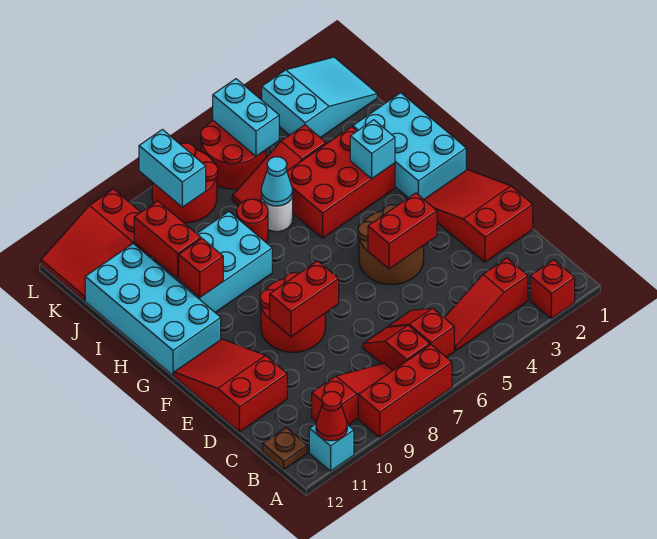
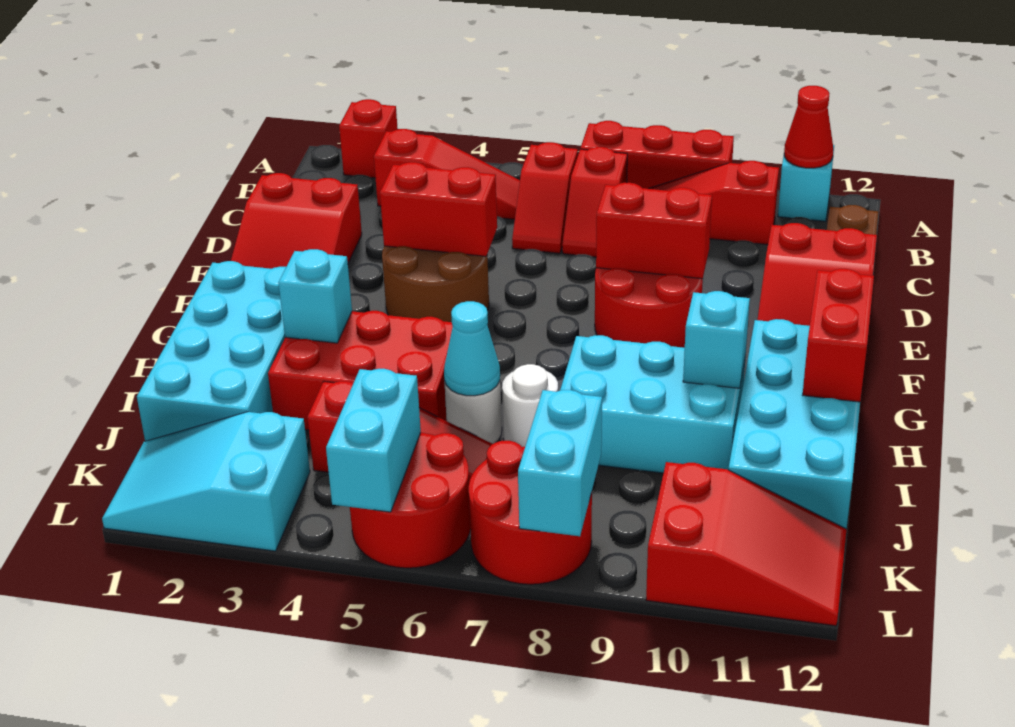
cyan 2x3 brick [353,93,466,199] -> cyan 2x4 brick [137,261,286,441]
red 1x1 brick [179,239,223,297] -> cyan 1x1 brick [683,291,750,388]
red 1x1 round brick [237,199,268,242] -> white 1x1 round brick [502,364,558,447]
red 1x2 brick [134,201,201,279] -> red 1x2 brick moved to [803,269,874,402]

